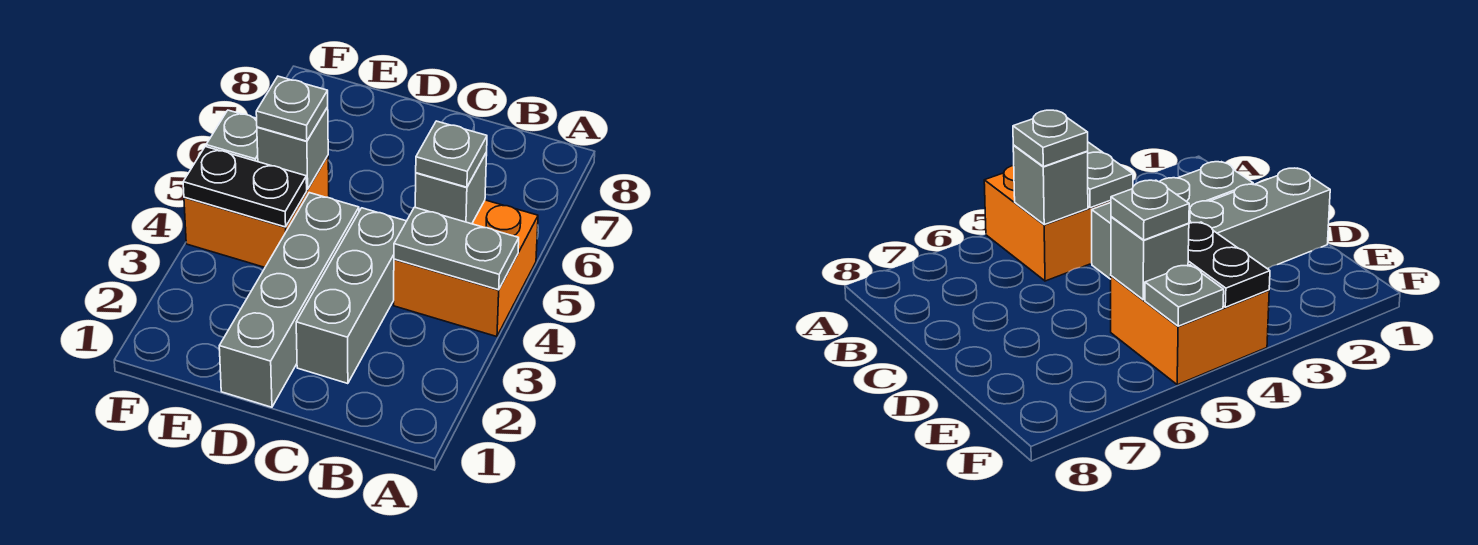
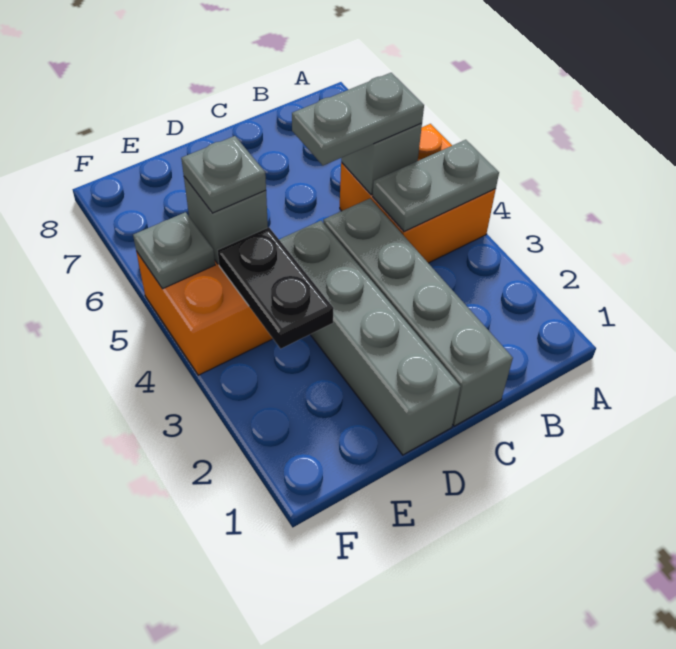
grey 1x1 plate [416,121,487,187] -> grey 1x2 plate [292,73,424,165]
grey 1x3 brick [296,208,406,384] -> grey 1x4 brick [323,199,513,426]
black 1x2 plate [183,147,307,227] -> black 1x2 plate turned to [218,227,333,349]

